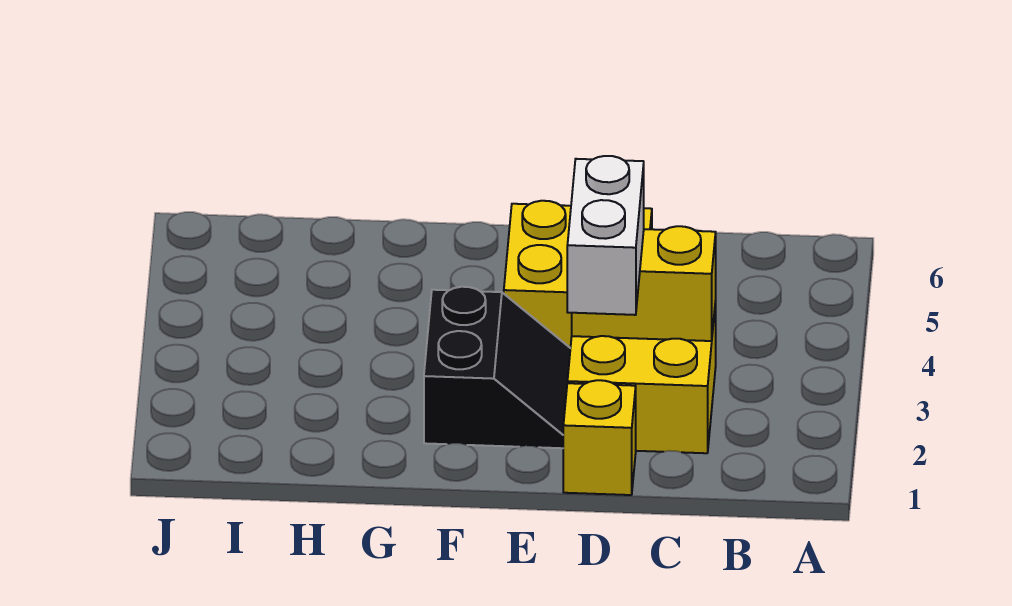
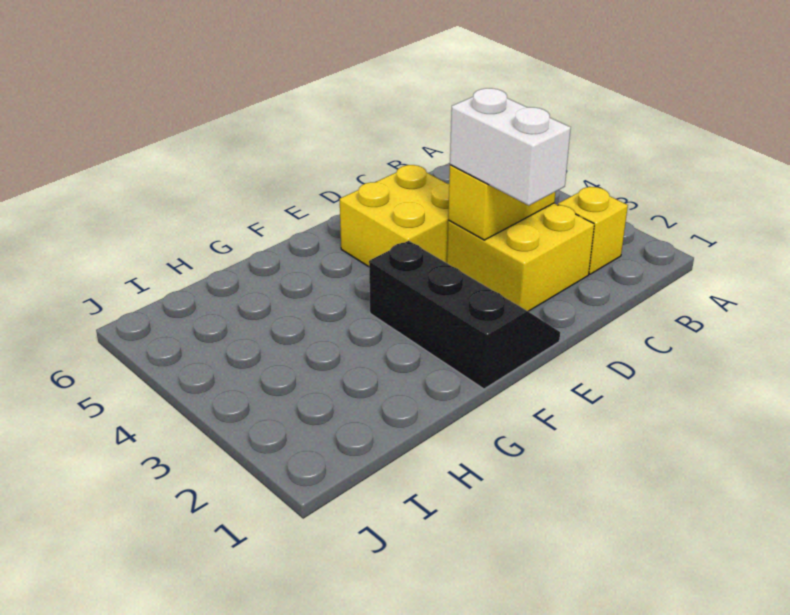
yellow 1x1 brick [563,380,636,495] -> yellow 1x1 brick moved to [558,187,628,274]
black 2x2 slope [424,287,570,448] -> black 2x3 slope [369,241,560,389]

